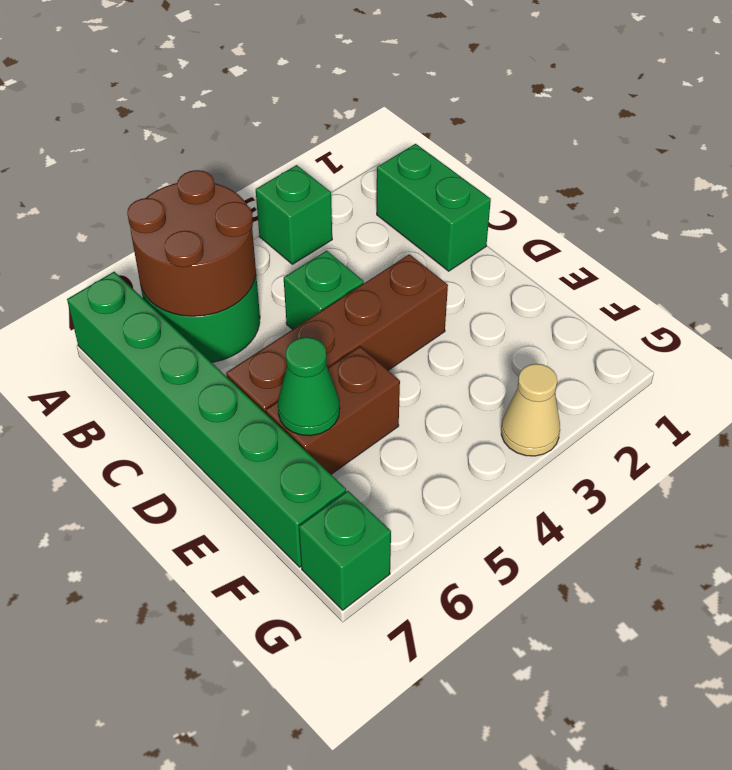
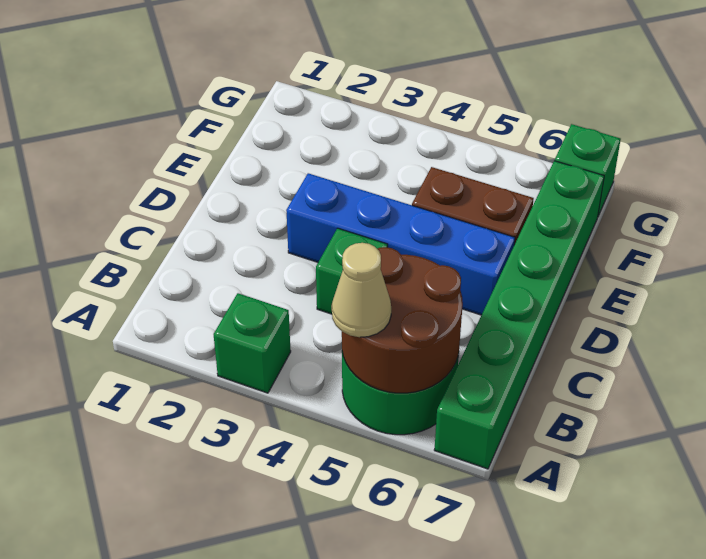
green 1x2 brick [377,144,491,271] -> none
brown 1x4 brick [226,254,448,413] -> blue 1x4 brick [286,173,515,315]
green 1x1 cone [278,337,340,436] -> none
tan 1x1 cone [501,364,560,456] -> tan 1x1 cone moved to [332,243,391,337]

